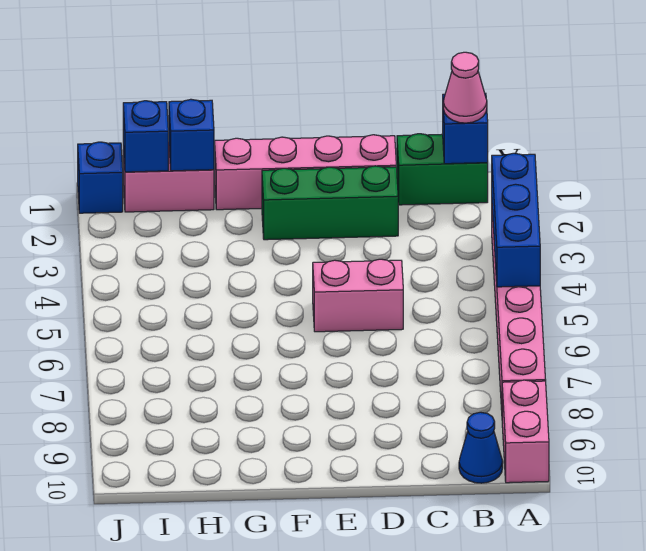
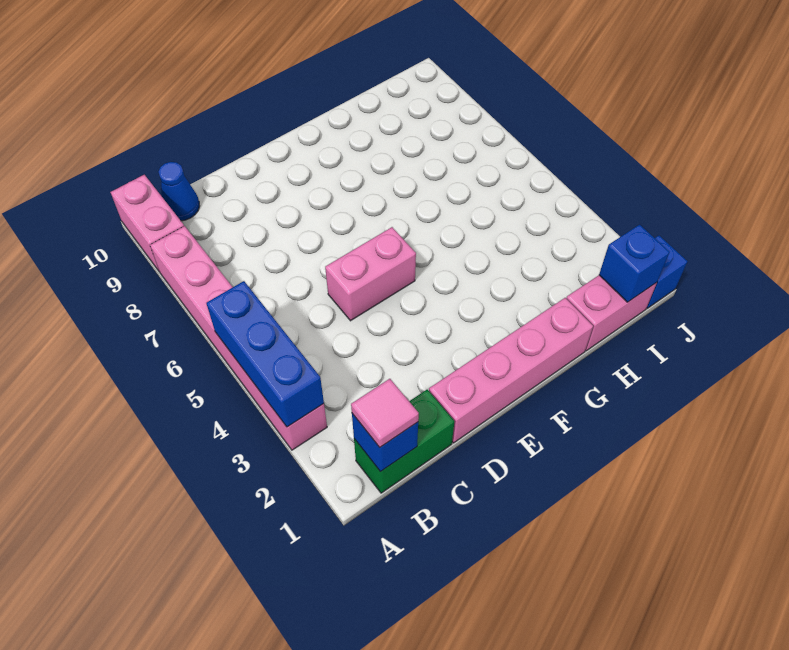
pink 1x1 cone [443,52,487,123] -> pink 1x1 tile [351,379,419,447]
green 1x3 brick [262,166,398,240] -> none
blue 1x1 brick [169,99,214,171] -> none

